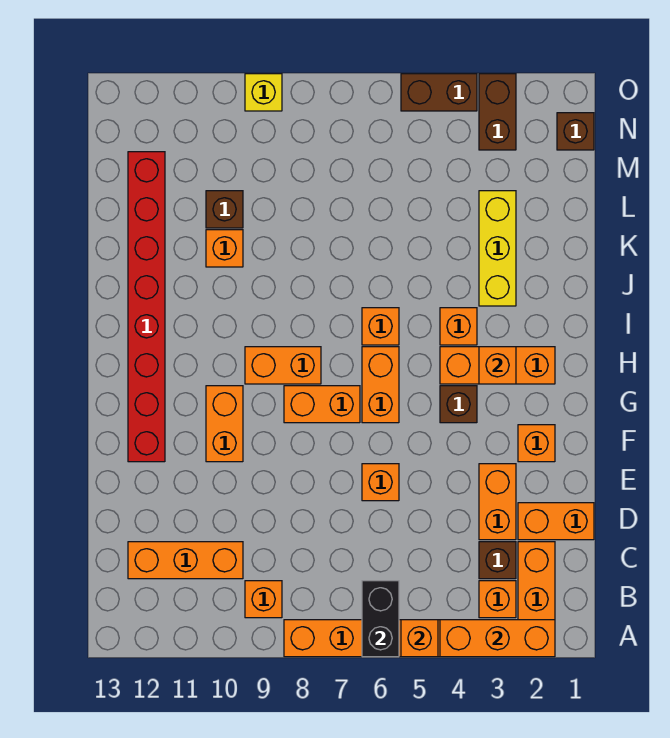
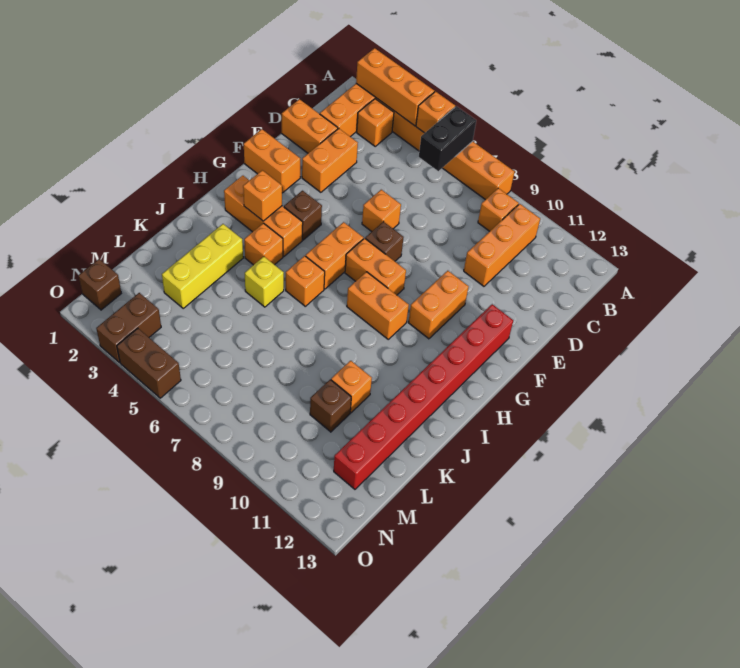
brown 1x1 brick [479,542,516,579] -> brown 1x1 brick moved to [365,221,404,261]
orange 1x3 brick [128,542,243,579] -> orange 1x3 brick turned to [464,204,540,286]
orange 1x1 brick [518,425,555,462] -> orange 1x2 brick [244,129,300,193]
yellow 1x1 brick [245,74,282,111] -> yellow 1x1 brick moved to [245,257,284,307]

